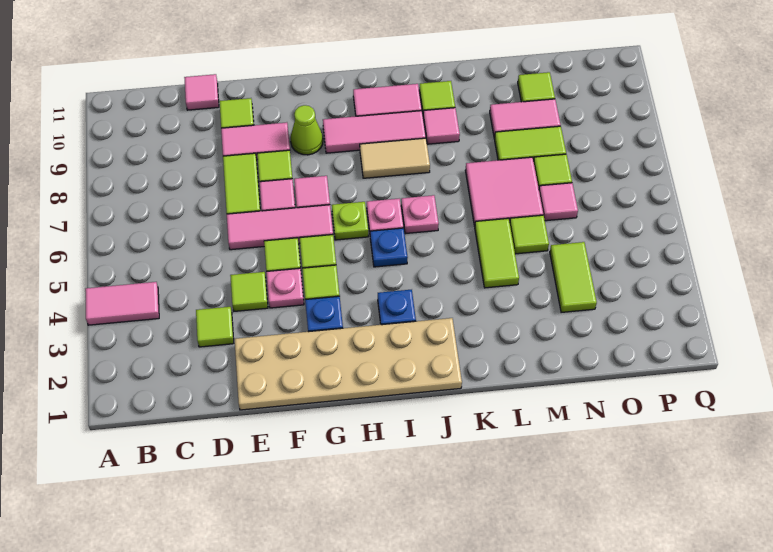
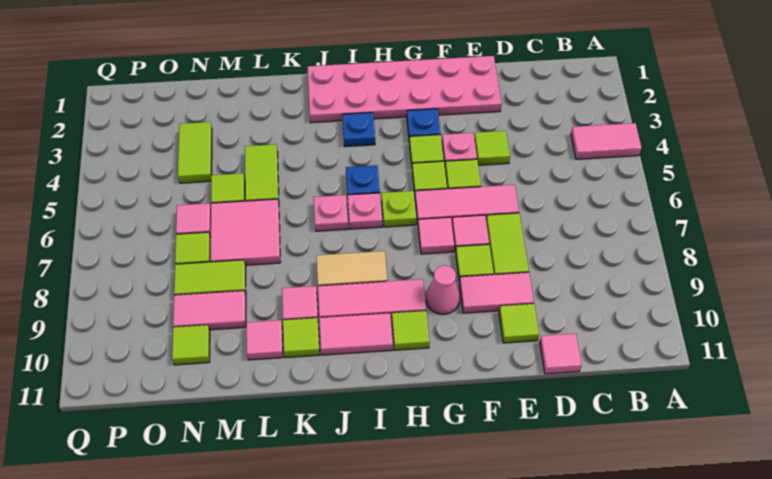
lime 1x1 tile [196,307,234,347] -> lime 1x1 tile moved to [392,311,430,350]
tan 2x6 plate [234,318,462,410] -> pink 2x6 plate [308,56,502,123]
lime 1x1 cone [291,105,323,155] -> pink 1x1 cone [426,265,460,314]
none -> pink 1x1 tile [246,320,283,360]

